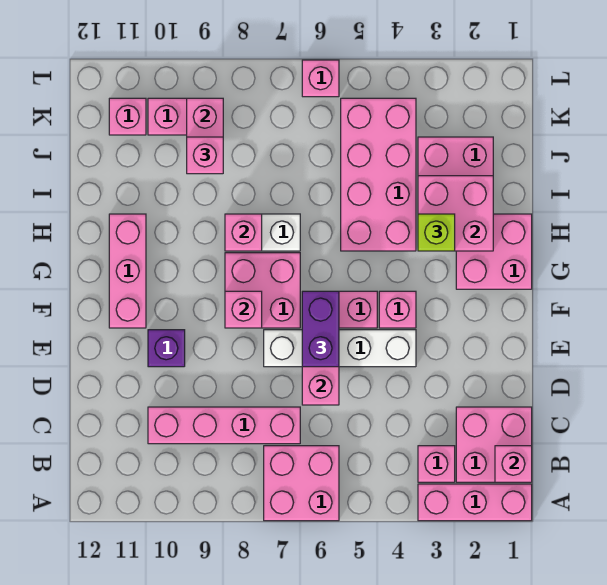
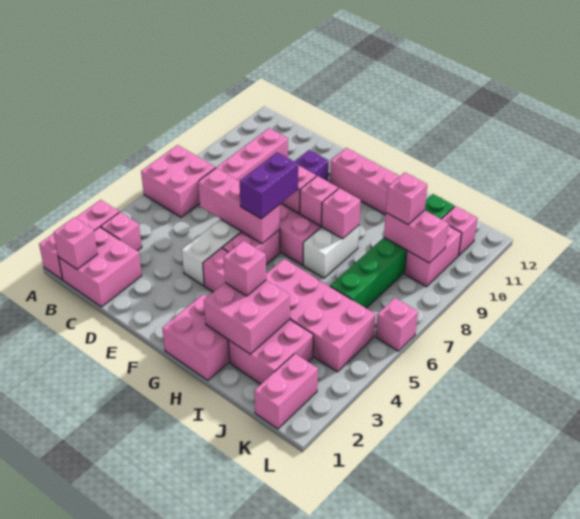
purple 1x2 brick [302,291,339,367] -> purple 1x2 brick turned to [240,152,298,219]
none -> pink 1x1 brick [300,176,338,226]
lime 1x1 brick [418,214,455,251] -> pink 1x1 brick [223,241,266,296]
none -> green 1x6 brick [330,194,454,308]
none -> pink 1x2 brick [254,354,318,429]

